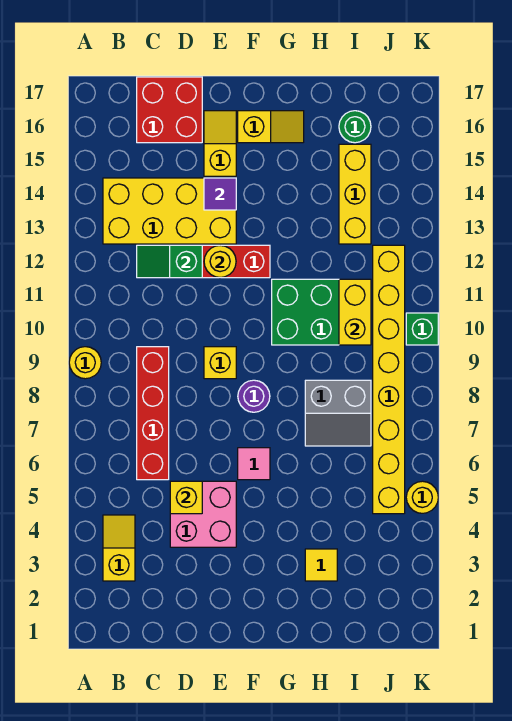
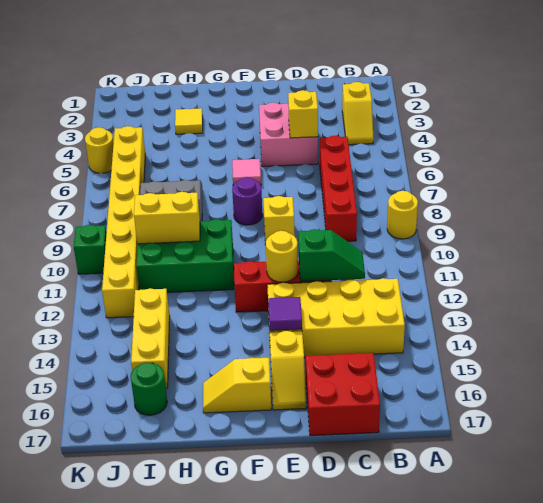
yellow 1x2 brick [339,279,371,345] -> yellow 1x2 brick turned to [134,192,200,244]

